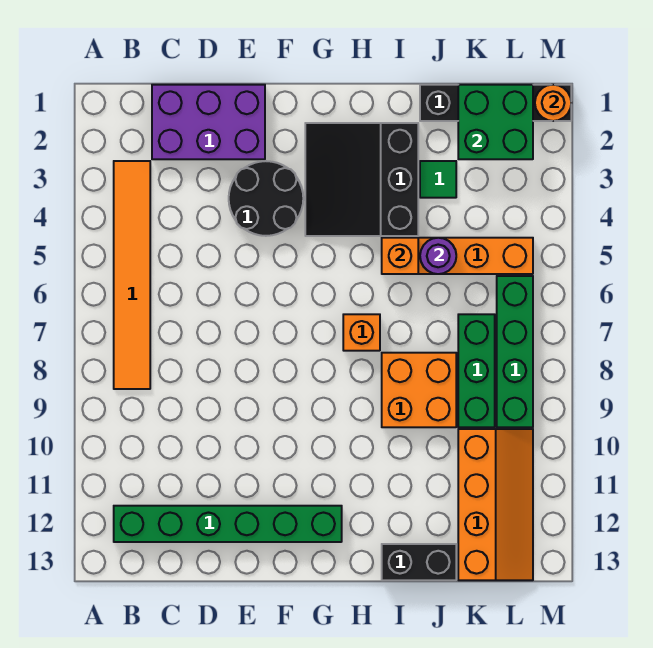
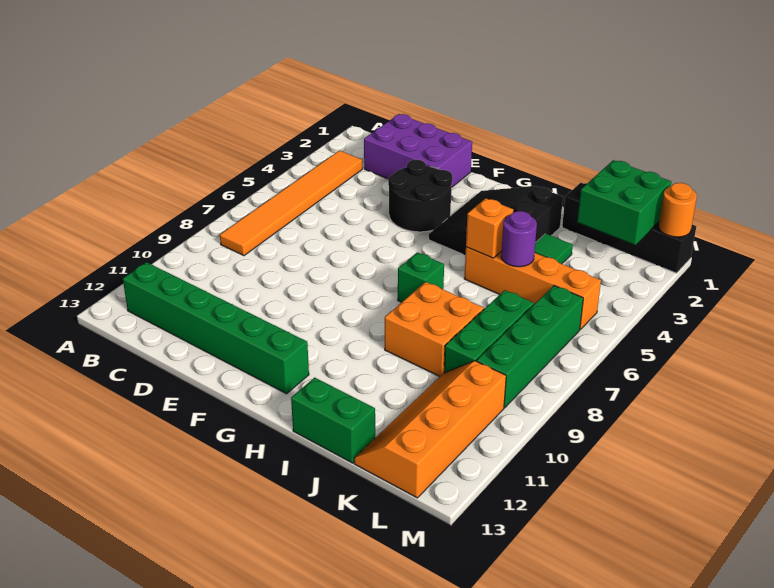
orange 1x1 brick [343,314,380,351] -> green 1x1 brick [398,252,444,302]
black 1x2 brick [382,544,456,580] -> green 1x2 brick [291,378,375,463]
orange 2x4 slope [458,429,533,580] -> orange 2x4 slope turned to [354,361,506,498]

